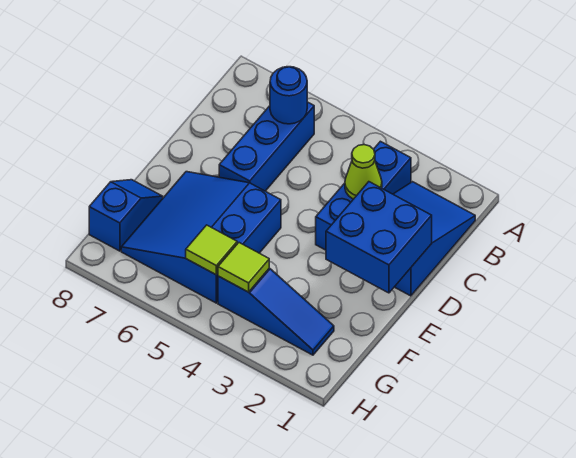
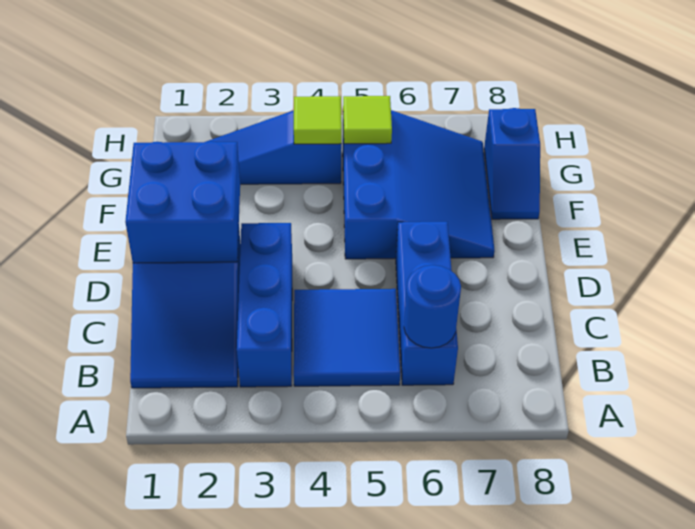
none -> blue 2x2 tile [294,289,400,386]
lime 1x1 cone [345,145,382,199] -> none

